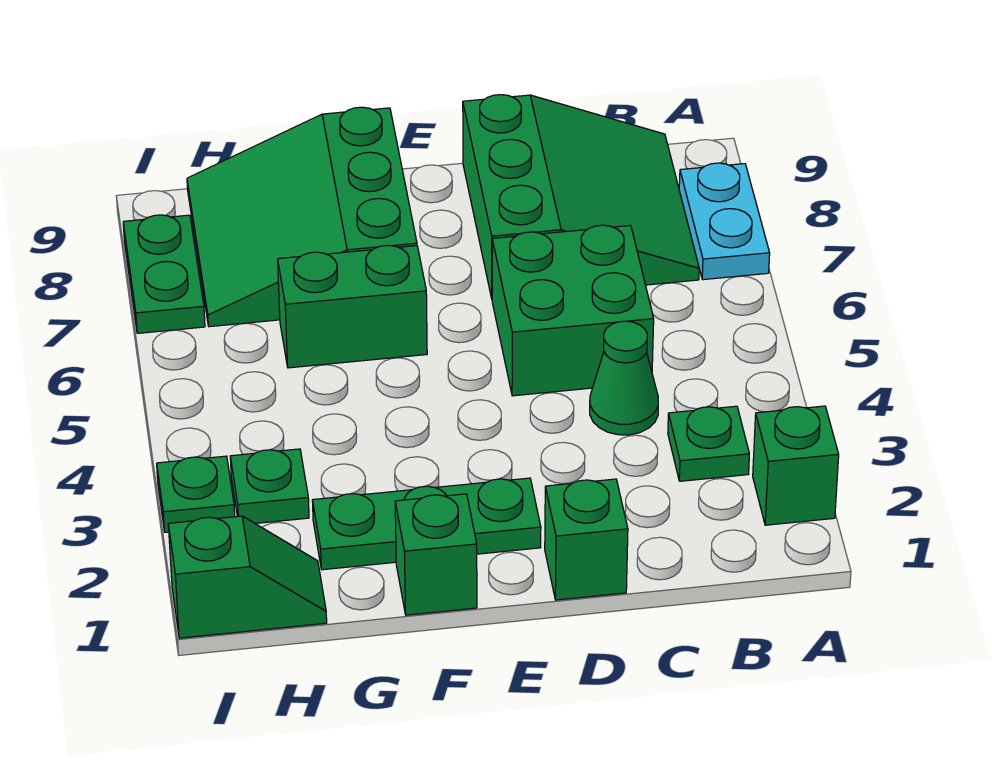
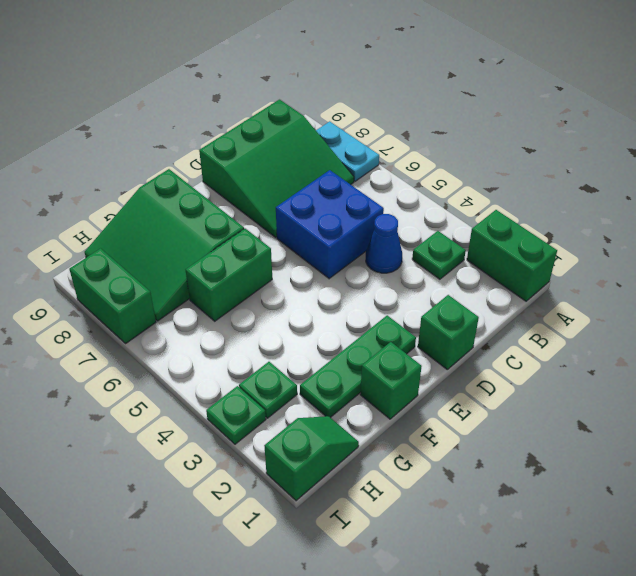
green 1x1 brick [753,406,839,525] -> green 1x2 brick [467,210,557,301]
green 3x3 slope [463,95,699,298] -> green 3x3 slope turned to [199,100,354,237]
green 1x1 cone [590,321,658,435] -> blue 1x1 cone [366,214,402,273]
green 2x2 brick [492,225,654,396] -> blue 2x2 brick [276,170,384,279]
green 1x2 plate [123,215,205,333] -> green 1x2 brick [69,248,156,343]

